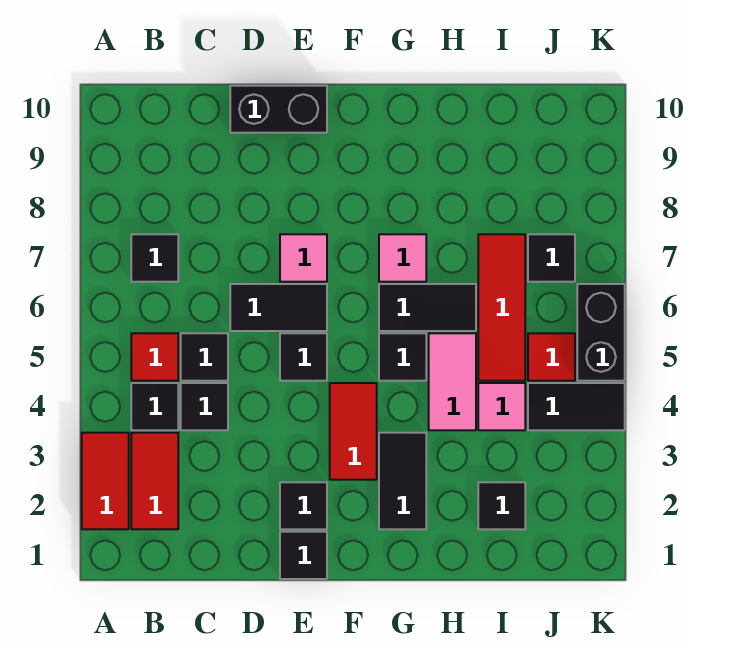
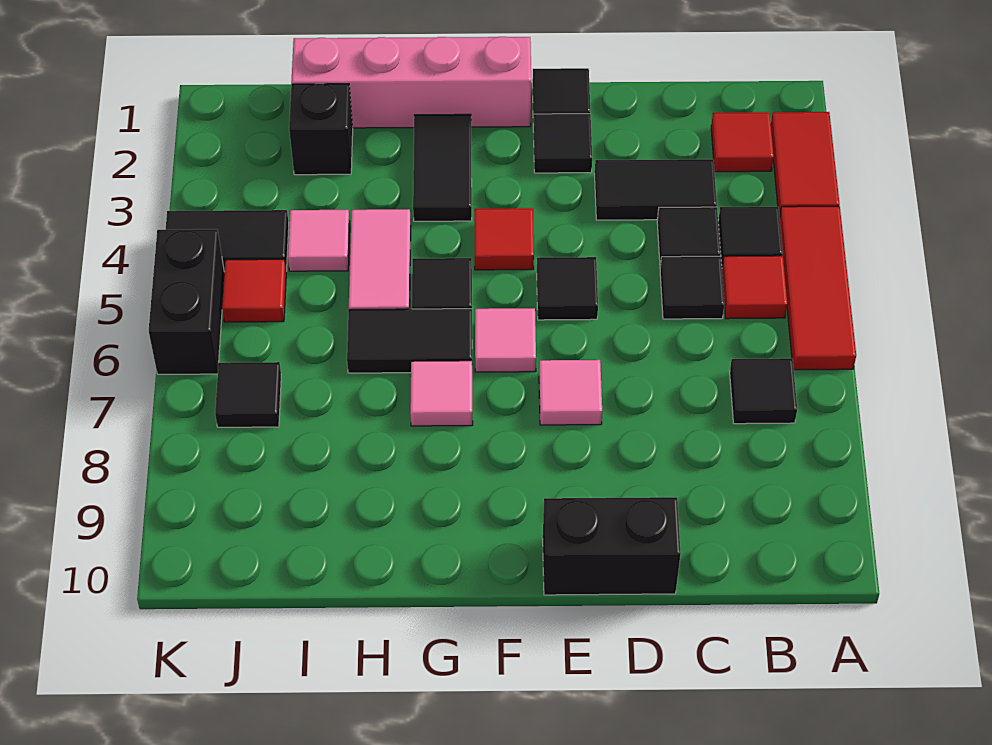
red 1x2 tile [131,433,178,529] -> red 1x1 tile [711,112,774,172]
black 1x2 tile [230,284,327,331] -> black 1x2 tile moved to [595,159,717,220]
none -> pink 1x4 brick [291,37,531,128]
red 1x2 tile [330,383,377,480] -> red 1x1 tile [474,208,534,270]
none -> pink 1x1 tile [475,308,536,372]
black 1x1 tile [478,482,525,529] -> black 1x1 brick [289,84,353,175]
red 1x3 tile [478,234,525,381] -> red 1x3 tile moved to [780,206,856,370]

